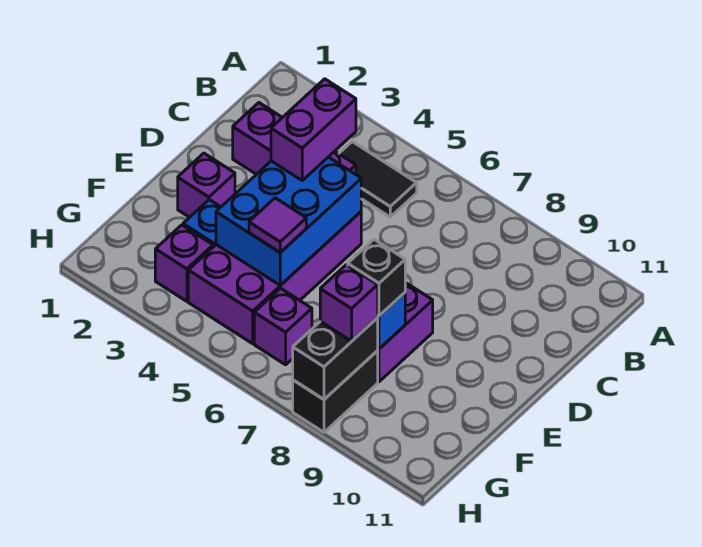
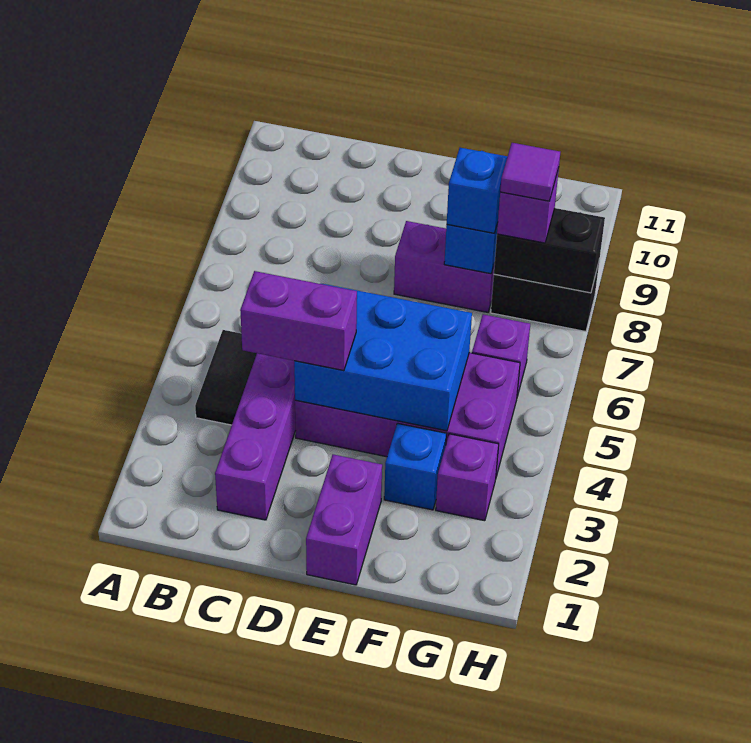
purple 1x1 brick [178,153,235,217] -> purple 1x2 brick [306,454,382,585]
purple 1x1 tile [249,198,306,252] -> purple 1x1 tile moved to [500,143,560,201]
black 1x1 brick [348,240,405,316] -> blue 1x1 brick [447,148,507,233]

